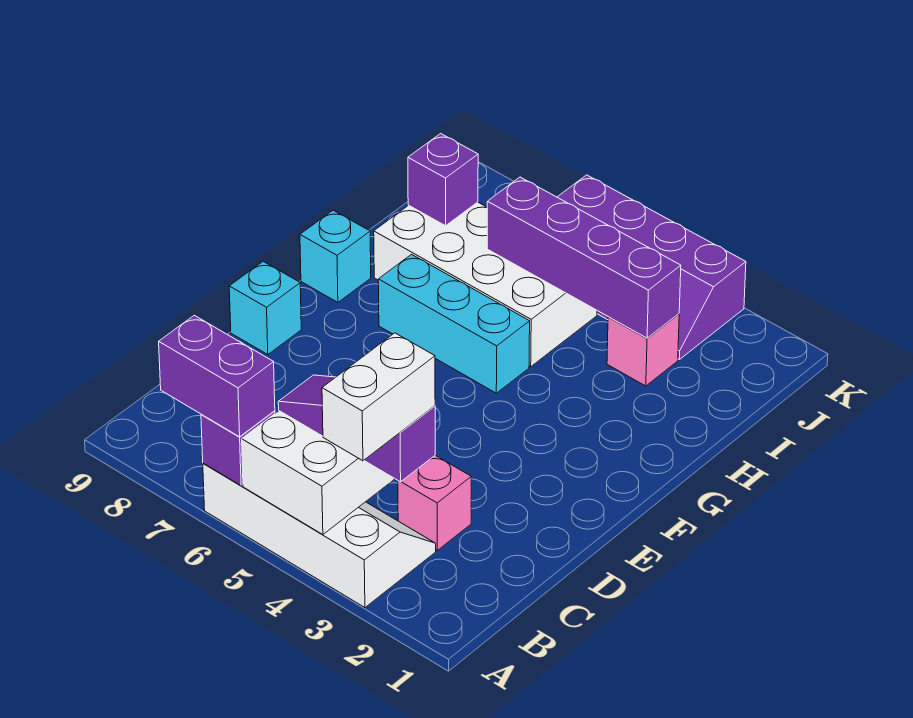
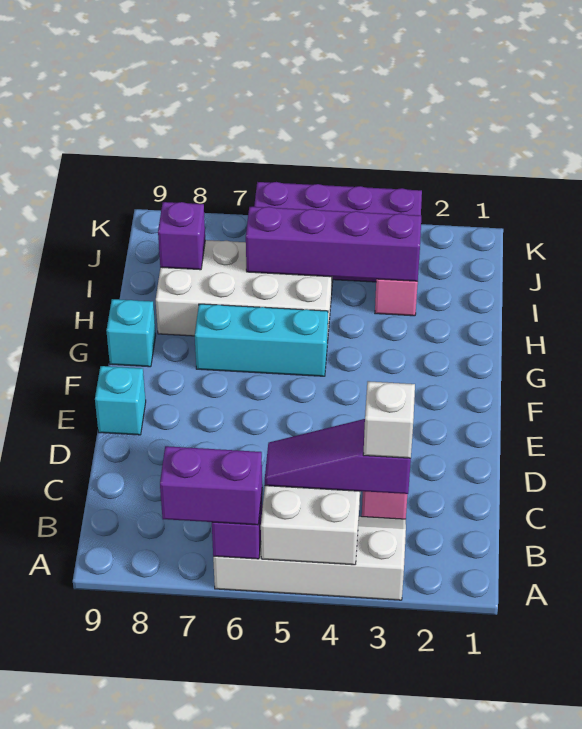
white 1x2 brick [322,333,435,461] -> white 1x1 brick [363,381,415,458]

